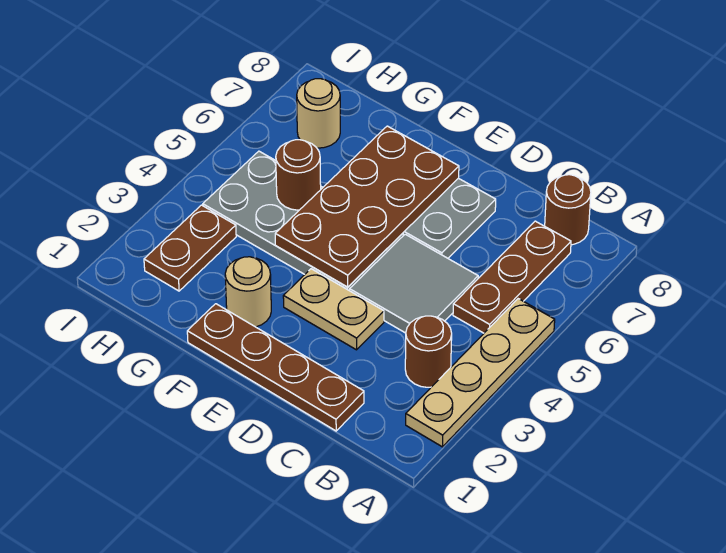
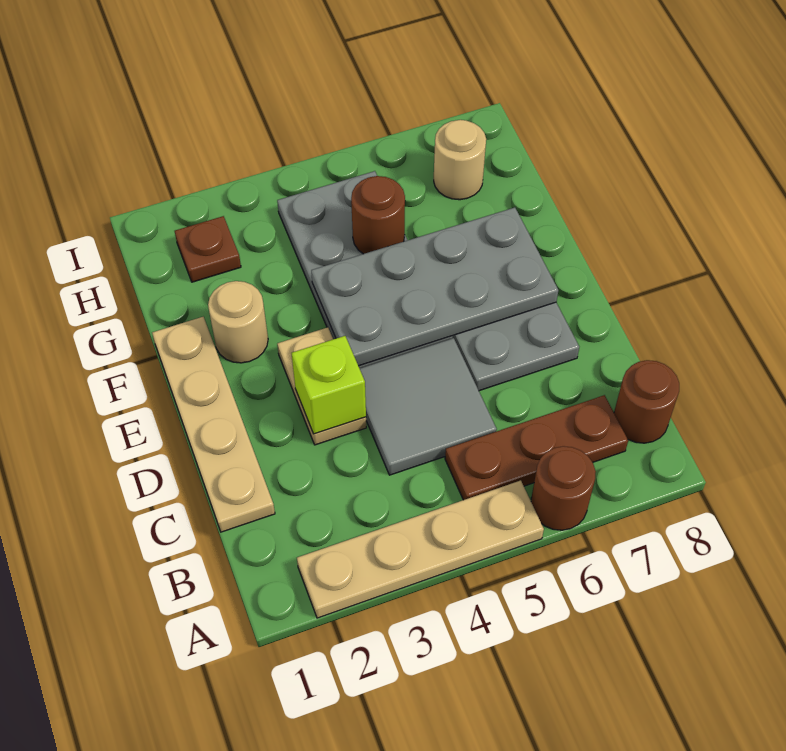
brown 1x1 round brick [405,316,452,387] -> brown 1x1 round brick moved to [531,446,596,530]
brown 1x4 plate [187,304,364,431] -> tan 1x4 plate [152,317,275,532]
none -> lime 1x1 brick [292,336,366,434]
brown 2x4 plate [275,126,459,287] -> grey 2x4 plate [311,207,558,366]
brown 1x2 plate [144,205,236,291] -> brown 1x1 plate [175,216,241,282]

